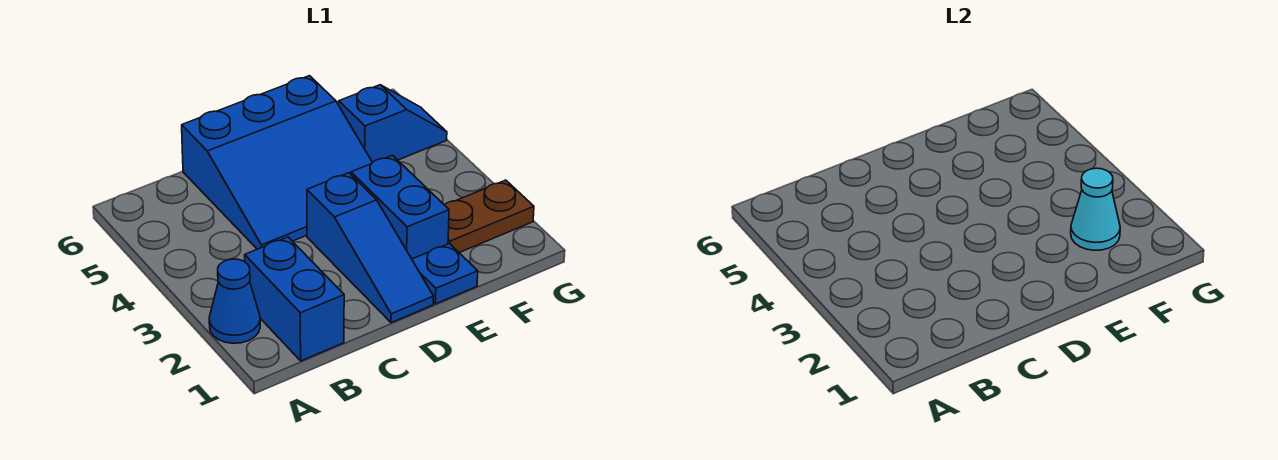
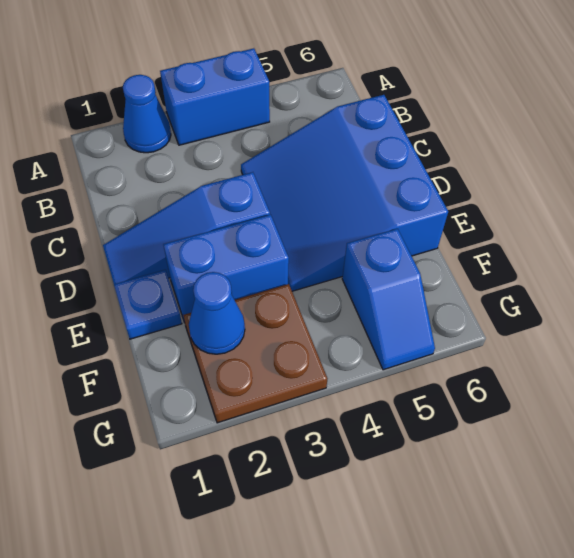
blue 1x2 brick [245,237,344,361] -> blue 1x2 brick moved to [160,48,270,145]
brown 1x2 plate [445,180,534,253] -> brown 2x2 plate [183,284,327,423]
cyan 1x1 cone [1071,168,1120,250] -> blue 1x1 cone [189,272,245,354]

